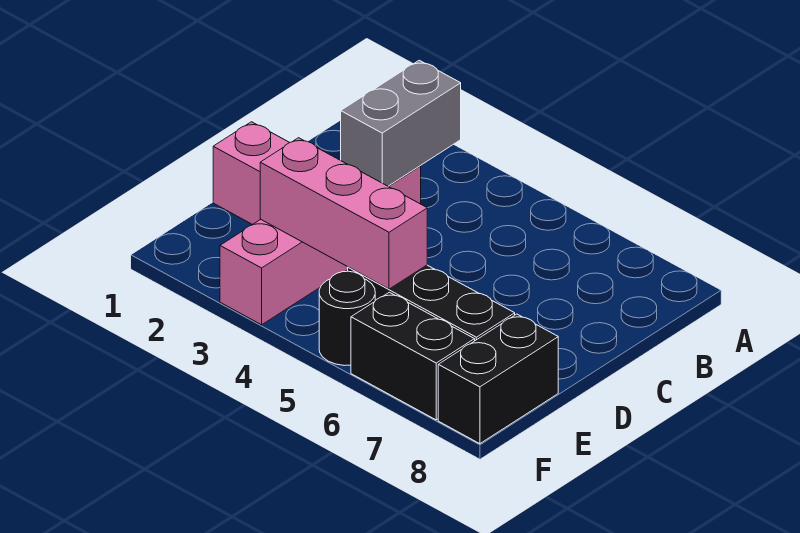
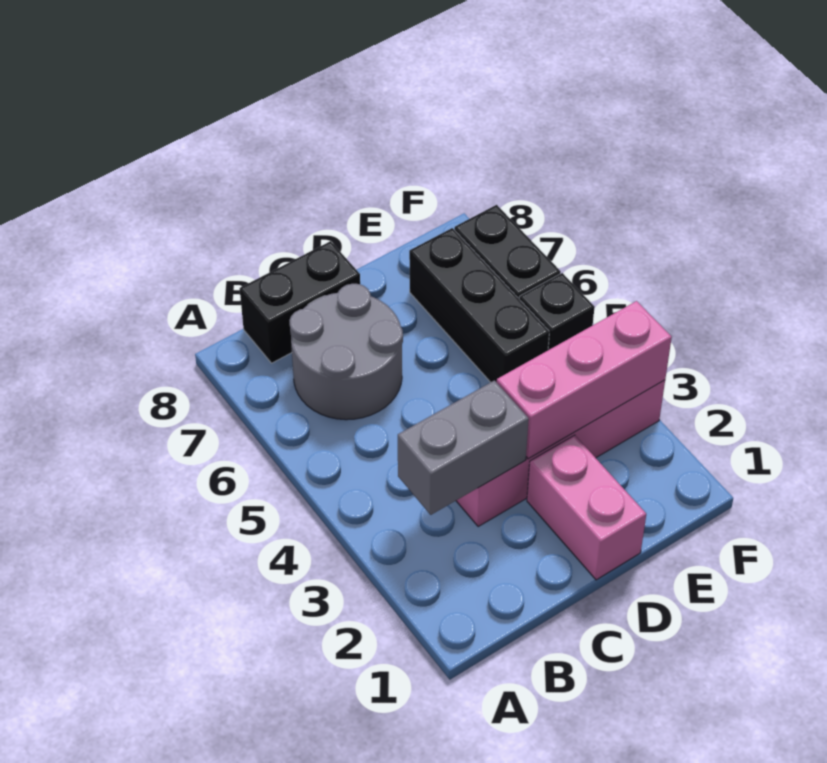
none -> grey 2x2 round brick [289,284,403,420]
pink 1x3 brick [260,138,427,289] -> pink 1x3 brick turned to [497,301,672,459]
black 1x2 brick [438,314,558,444] -> black 1x2 brick moved to [240,241,360,363]
black 1x1 round brick [319,271,375,366] -> black 1x1 brick [519,273,595,350]

